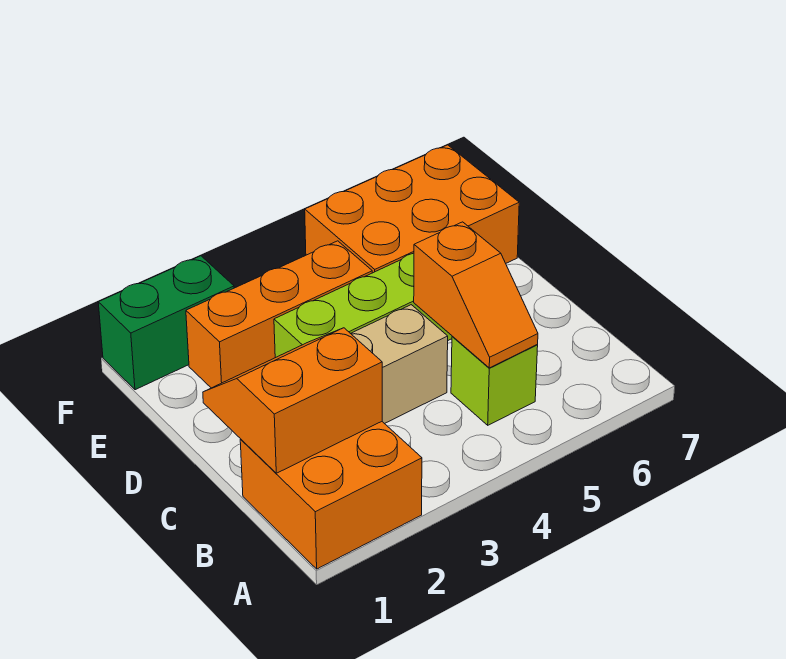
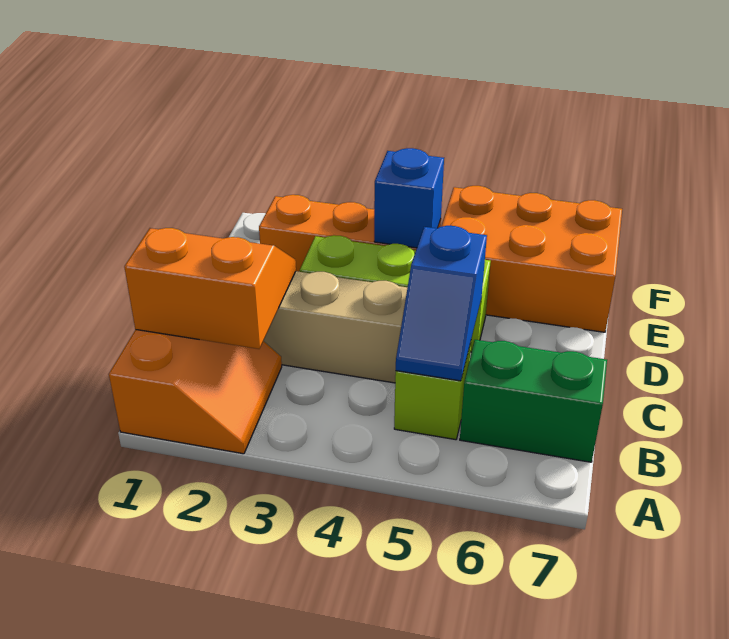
orange 2x2 brick [240,422,422,569] -> orange 2x2 slope [109,330,282,454]
orange 1x2 slope [414,222,538,368] -> blue 1x2 slope [396,226,487,381]
none -> blue 1x1 brick [374,148,444,248]
green 1x2 brick [98,256,234,390] -> green 1x2 brick moved to [460,340,607,462]

